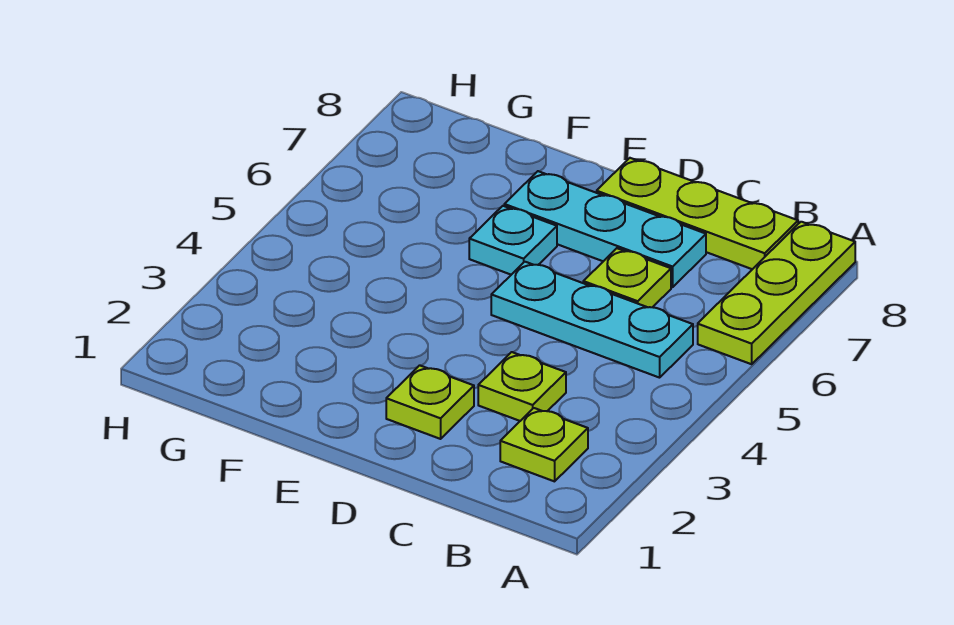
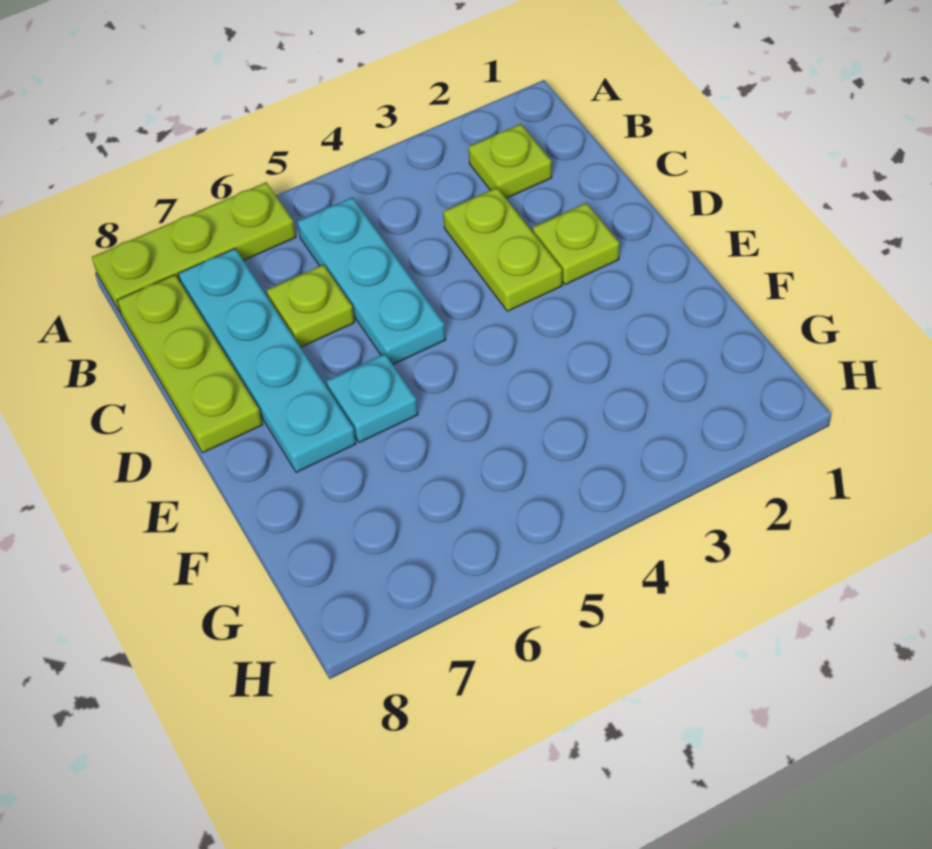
lime 1x1 plate [478,352,566,421] -> lime 1x2 plate [443,188,562,311]
cyan 1x3 plate [504,171,706,287] -> cyan 1x4 plate [178,249,356,472]

